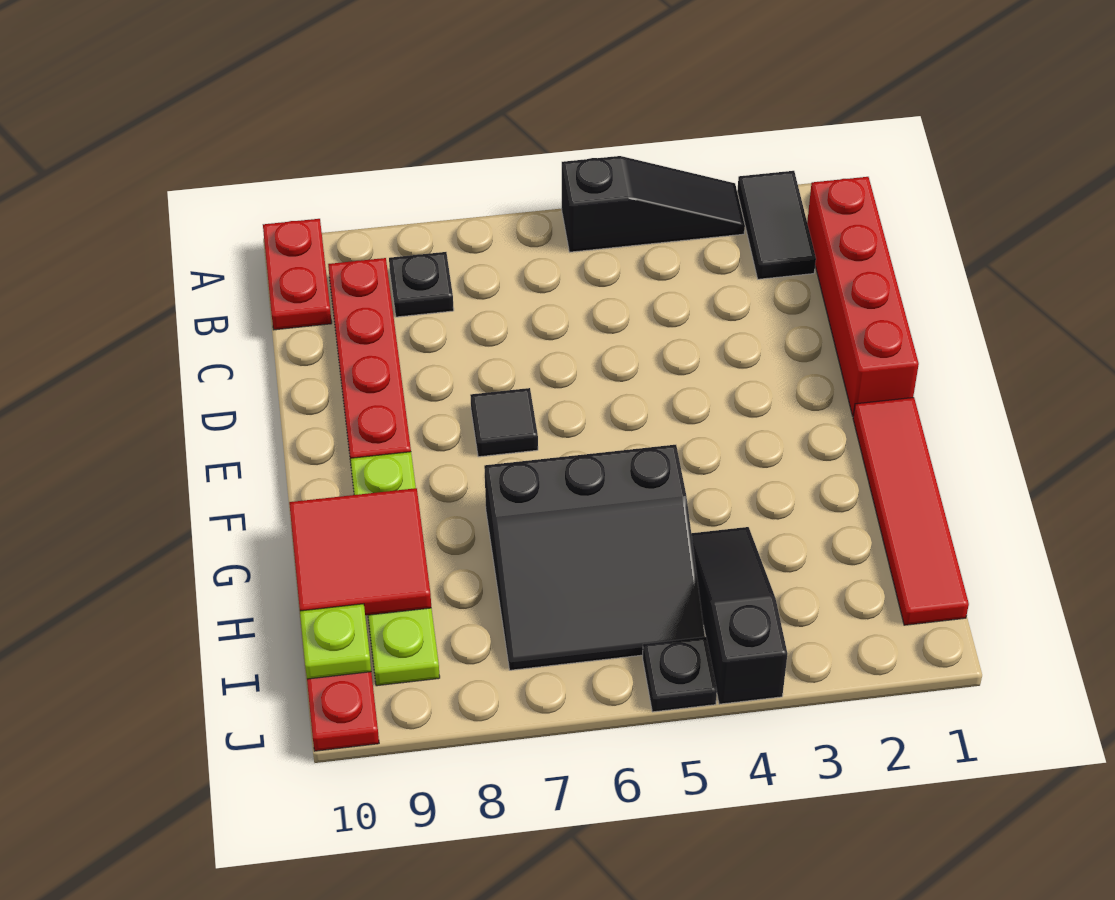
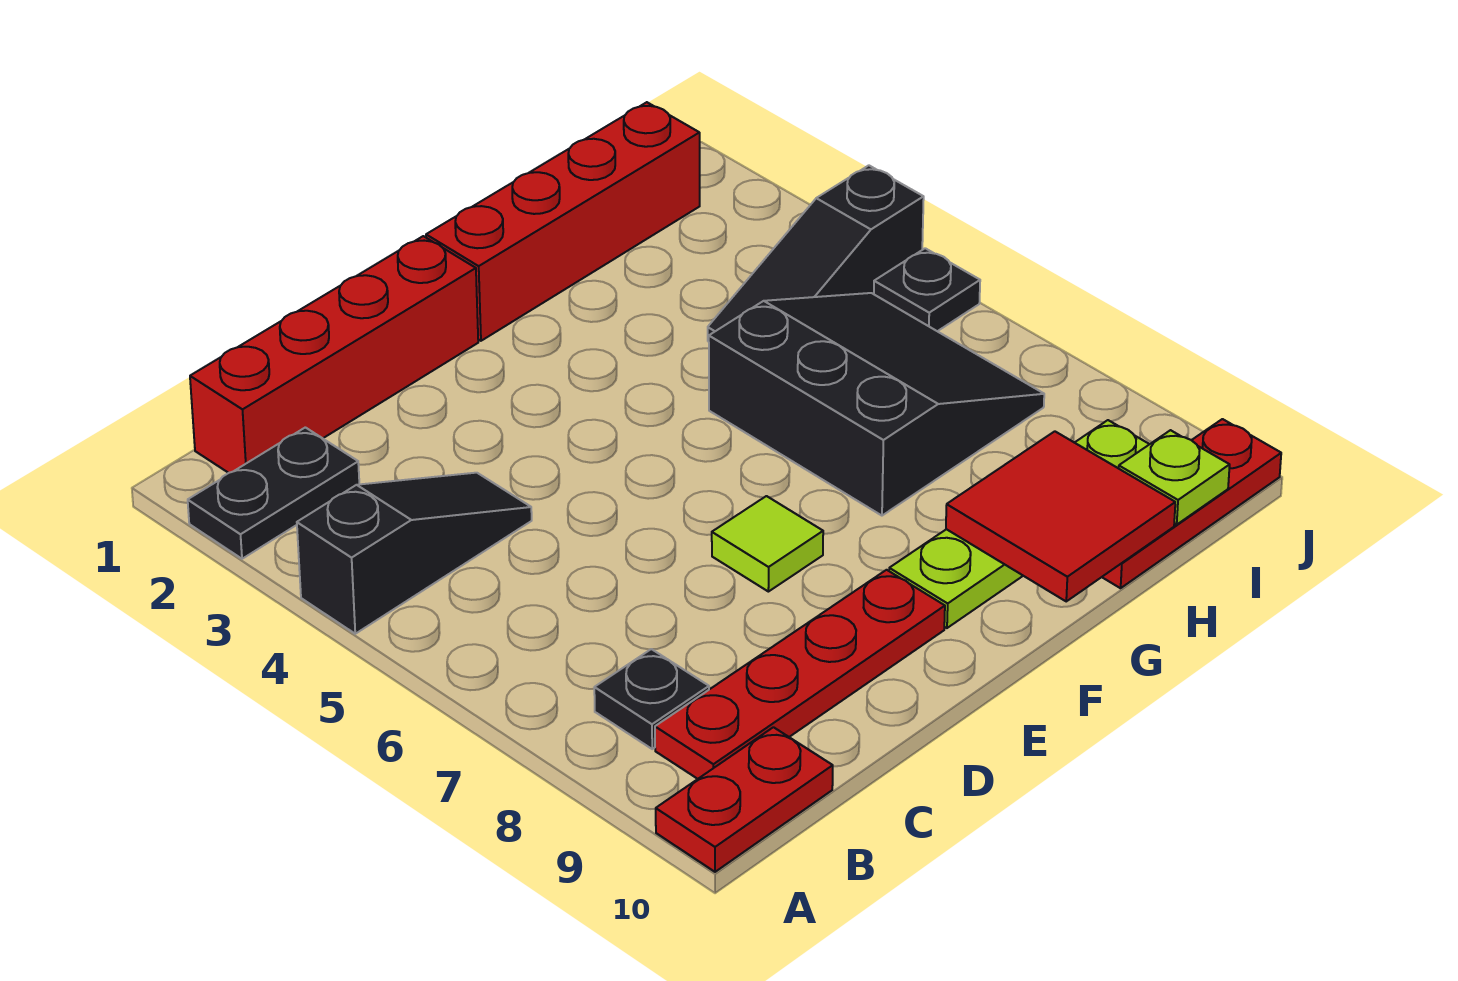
black 1x2 tile [737,171,816,279] -> black 1x2 plate [188,427,359,559]
black 1x3 slope [562,156,745,252] -> black 1x3 slope turned to [297,473,532,634]
black 1x1 tile [470,388,538,457] -> lime 1x1 tile [712,496,823,592]
red 1x4 tile [853,397,969,625] -> red 1x4 brick [426,102,700,341]

